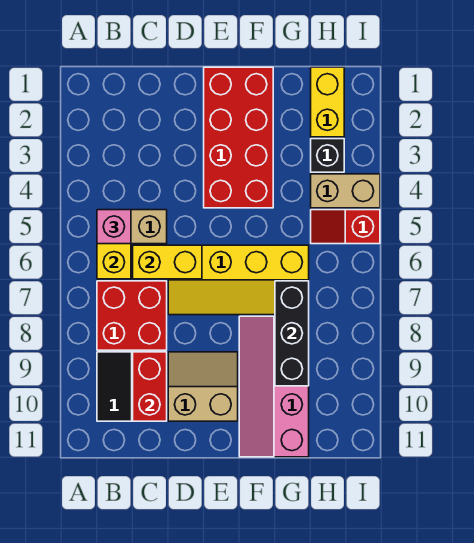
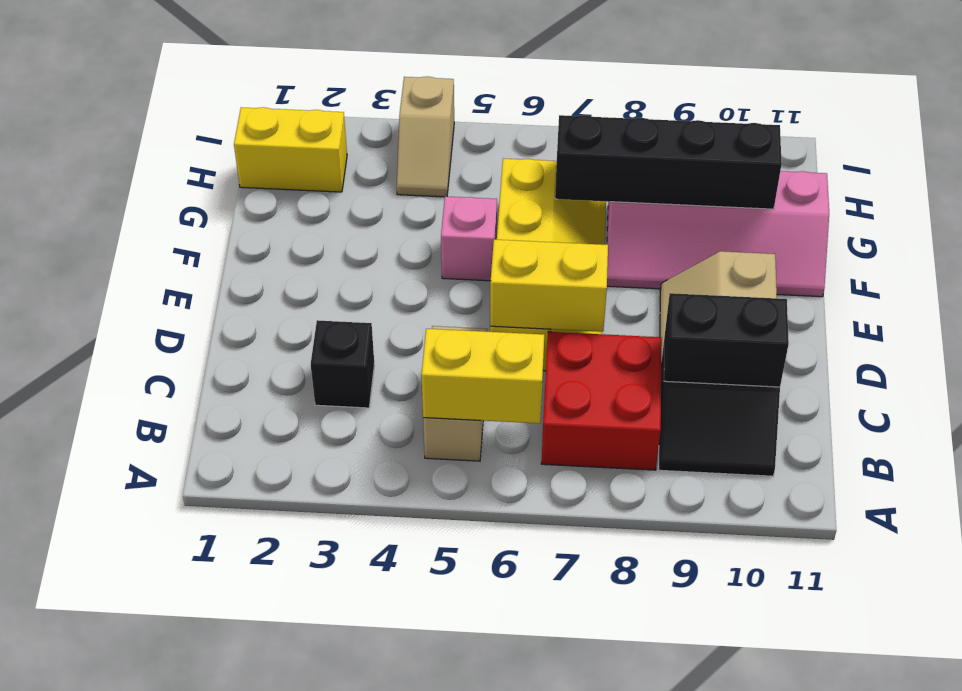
pink 1x1 brick [97,210,131,244] -> pink 1x1 brick moved to [441,196,497,281]
yellow 1x2 brick [133,245,202,279] -> yellow 1x2 brick turned to [490,239,608,332]
red 1x2 brick [133,352,167,421] -> black 1x2 brick [664,293,789,387]
red 2x4 brick [204,67,273,208] -> none
black 1x3 brick [275,281,309,386] -> black 1x4 brick [555,115,782,209]
black 1x1 brick [311,139,344,172] -> black 1x1 brick moved to [311,320,374,408]
tan 1x2 brick [311,174,380,208] -> tan 1x2 slope [397,76,454,197]
red 1x2 slope [311,210,380,244] -> none

